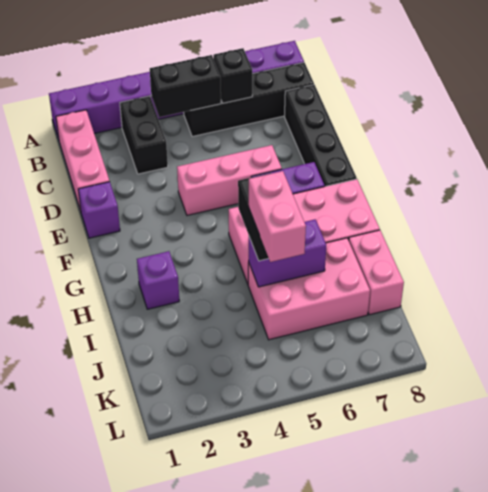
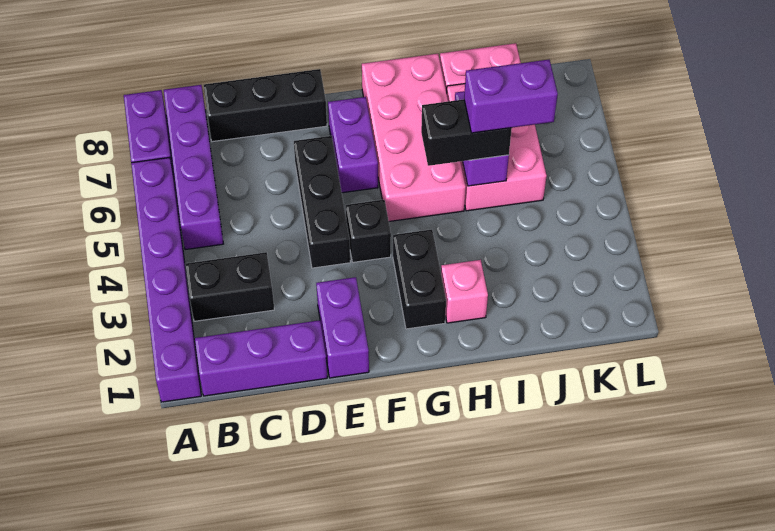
pink 1x3 brick [56,110,110,211] -> purple 1x3 brick [195,320,327,396]
black 1x2 brick [150,55,221,117] -> black 1x2 brick moved to [393,229,446,329]
black 1x4 brick [184,63,314,137] -> purple 1x4 brick [164,85,223,250]
black 1x1 brick [213,48,252,103] -> black 1x1 brick moved to [346,200,391,262]
black 1x4 brick [285,85,357,187] -> black 1x3 brick [204,69,327,142]
purple 1x1 brick [78,182,120,238] -> purple 1x2 brick [316,277,369,378]
pink 1x3 brick [177,145,282,215] -> black 1x3 brick [294,136,350,268]
purple 1x1 brick [137,251,179,309] -> pink 1x1 brick [441,260,488,323]
pink 1x2 brick [249,171,306,262] -> purple 1x2 brick [464,60,558,133]

